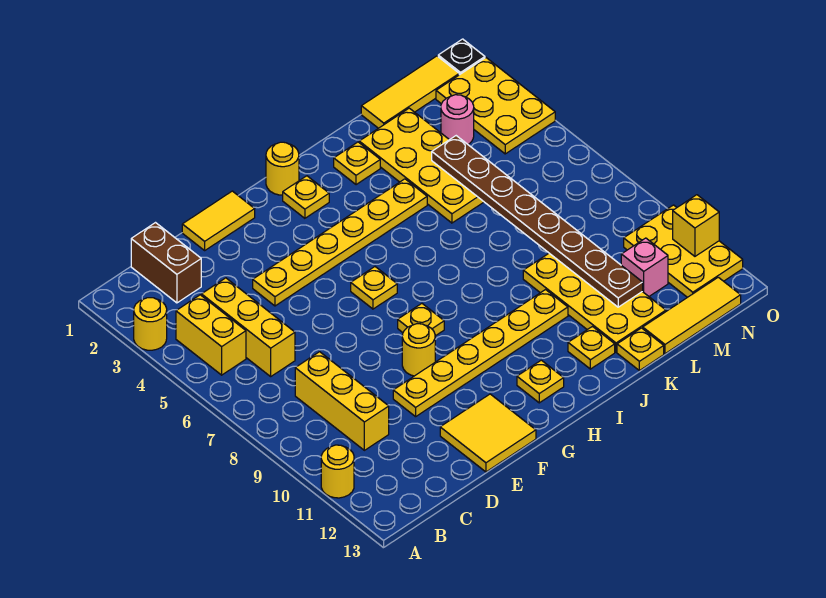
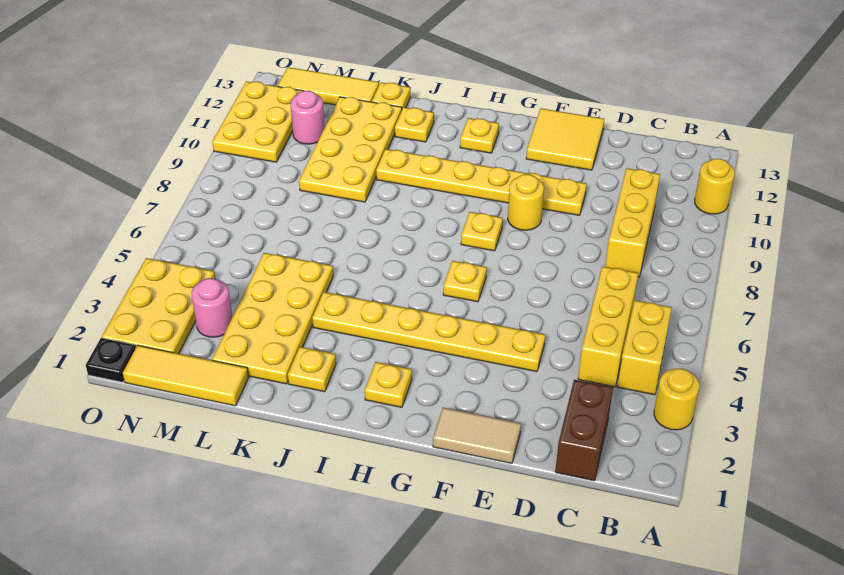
yellow 1x2 tile [182,191,255,250] -> tan 1x2 tile [433,407,521,463]
yellow 1x1 round brick [266,142,299,195] -> none
brown 1x8 plate [432,136,643,307] -> none
pink 1x1 brick [621,238,668,296] -> pink 1x1 round brick [290,91,325,144]
yellow 1x1 brick [673,195,719,256] -> none

